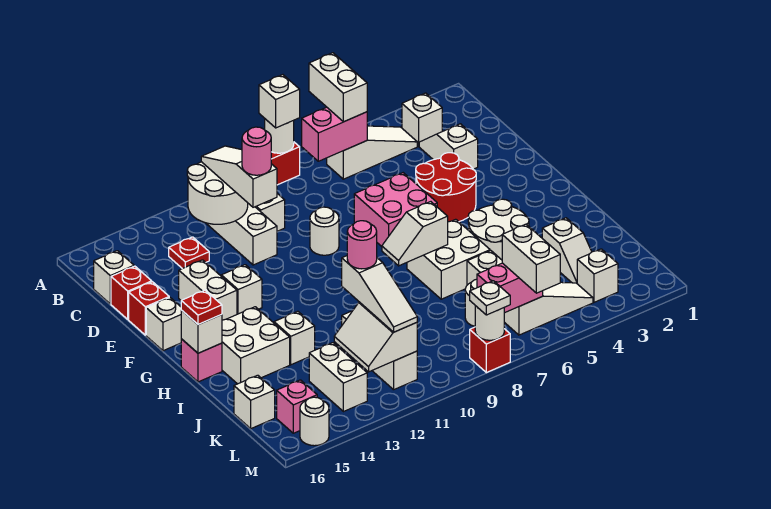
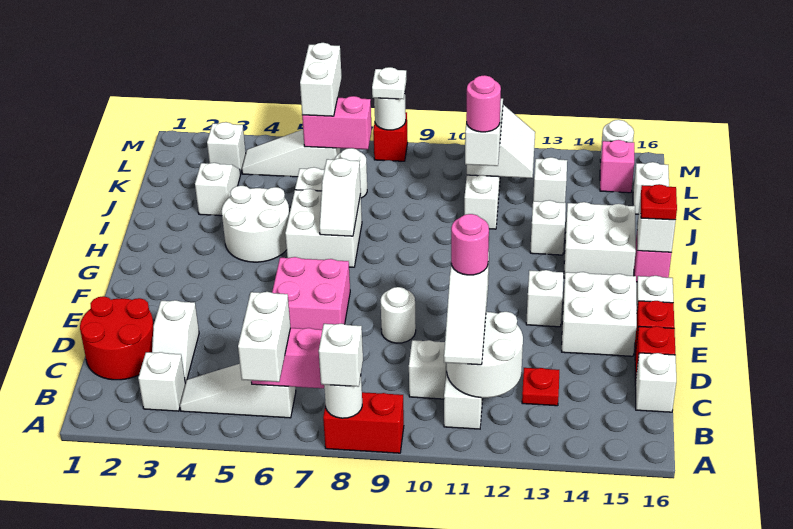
red 2x2 round brick [416,153,476,222] -> red 2x2 round brick moved to [80,296,154,380]
white 1x2 brick [179,260,237,320] -> white 2x2 brick [562,272,637,356]
white 1x2 slope [382,202,448,266] -> white 1x2 slope turned to [320,158,361,236]
white 1x2 brick [309,343,367,412] -> white 1x1 brick [533,157,567,203]

